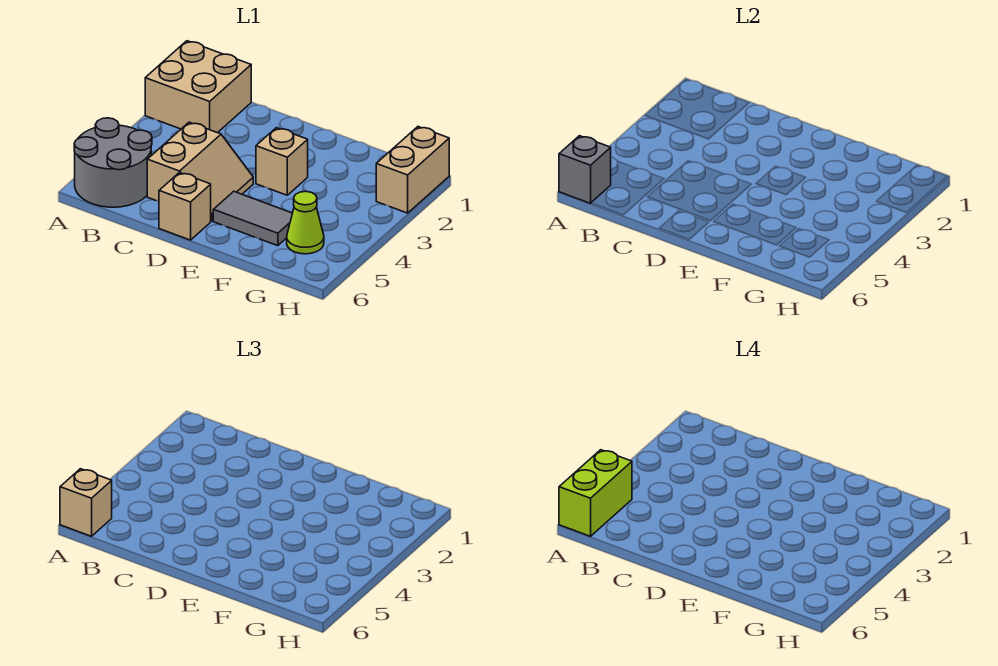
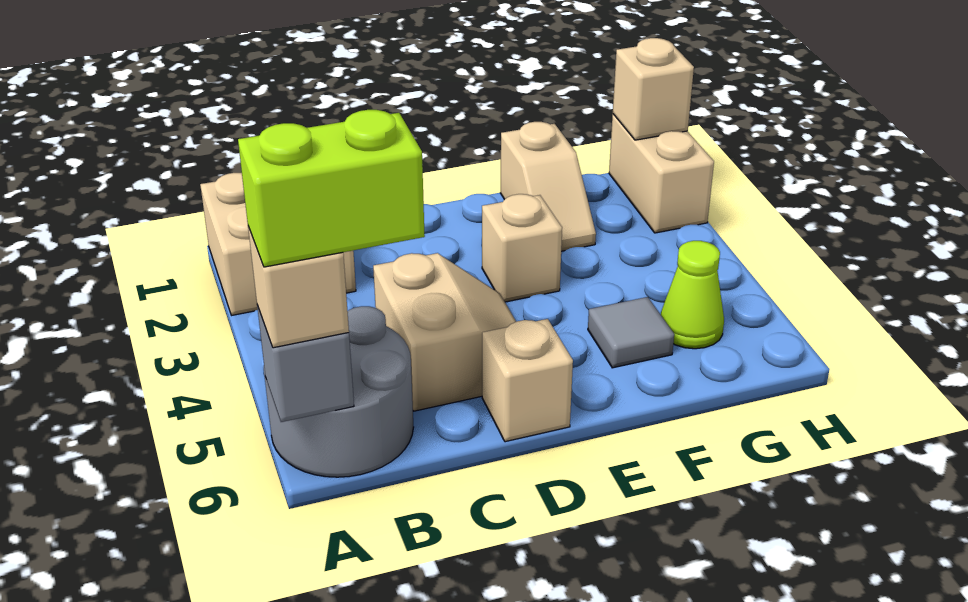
lime 1x2 brick [559,450,632,536] -> lime 1x2 brick turned to [238,110,425,267]
grey 1x2 tile [213,191,292,246] -> grey 1x1 tile [588,297,674,368]
none -> tan 1x2 slope [500,122,596,251]
none -> tan 1x1 brick [613,38,694,140]

